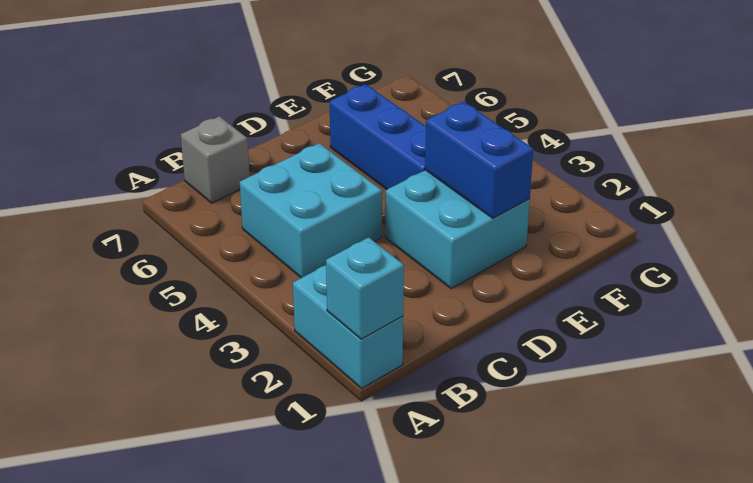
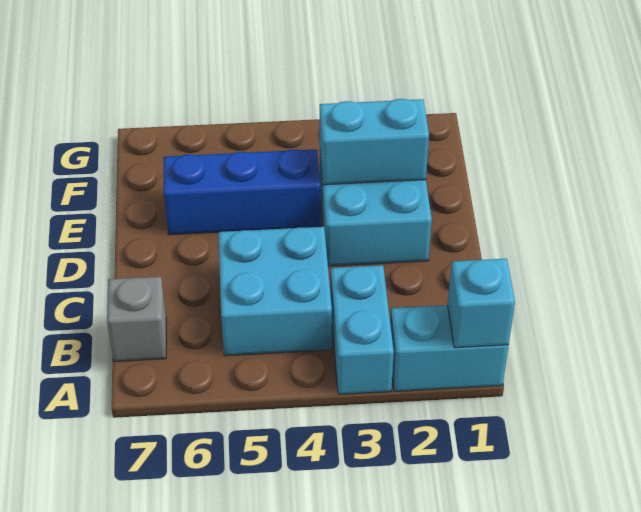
none -> cyan 1x2 brick [330,265,394,395]
blue 1x2 brick [425,102,533,218] -> cyan 1x2 brick [320,99,429,185]

